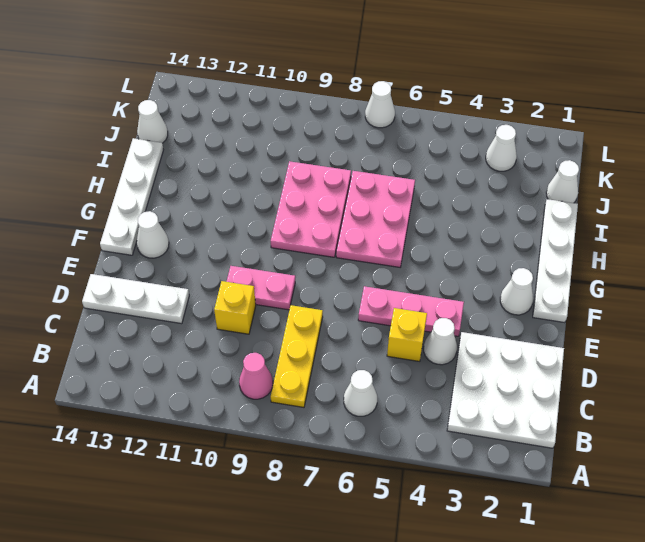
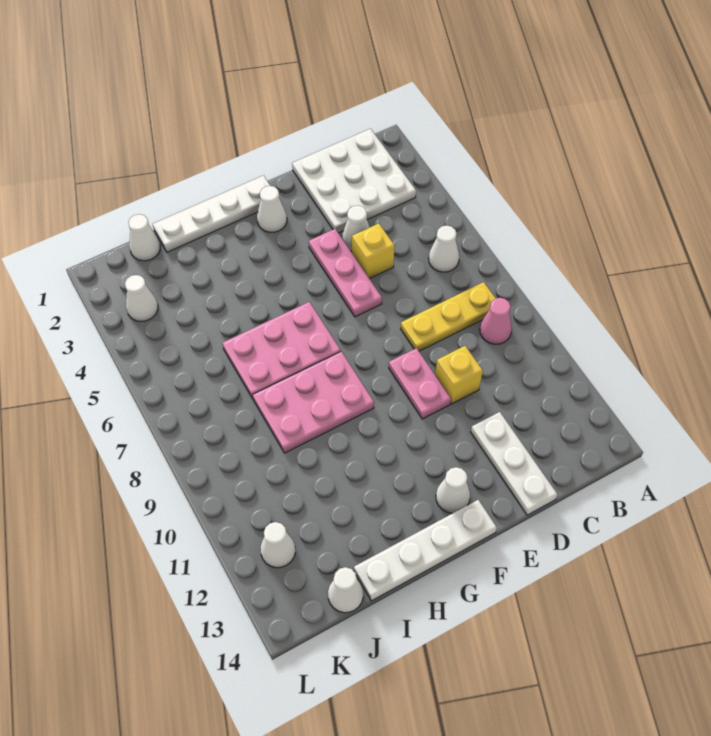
white 1x1 cone [365,81,395,128] -> white 1x1 cone moved to [260,522,295,568]

